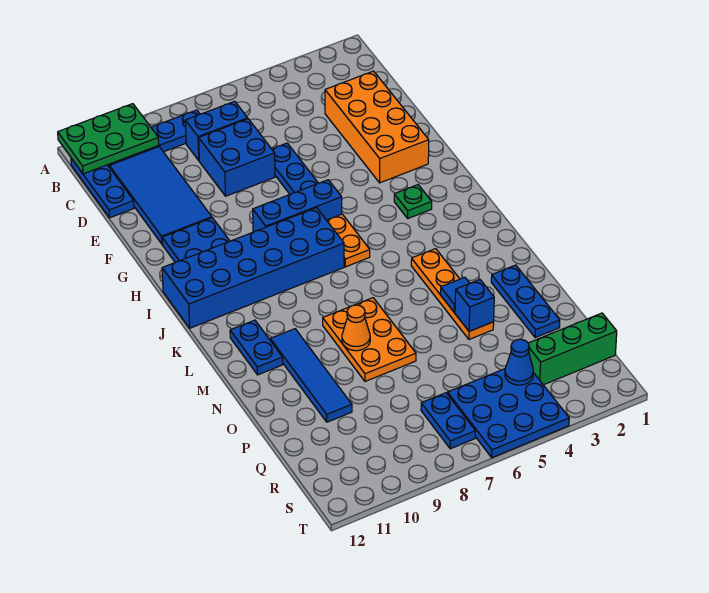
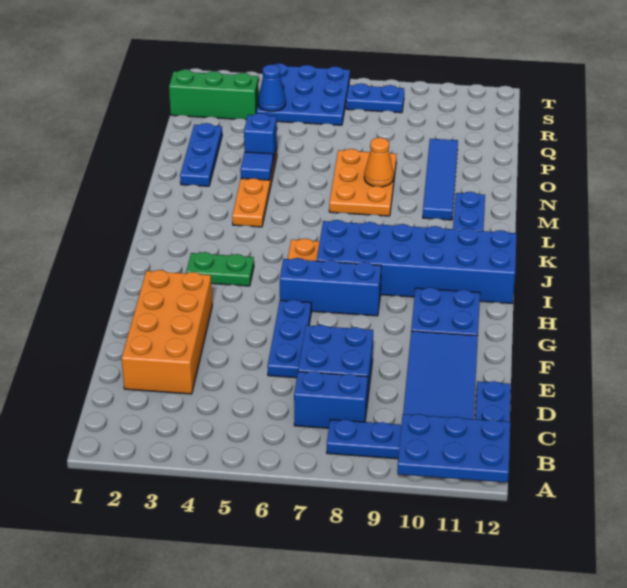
green 2x3 plate [58,104,159,174] -> blue 2x3 plate [397,414,510,483]
green 1x1 plate [394,185,432,218] -> green 1x2 plate [186,252,254,286]
blue 1x2 plate [421,393,475,449] -> blue 1x2 plate turned to [346,83,404,113]

